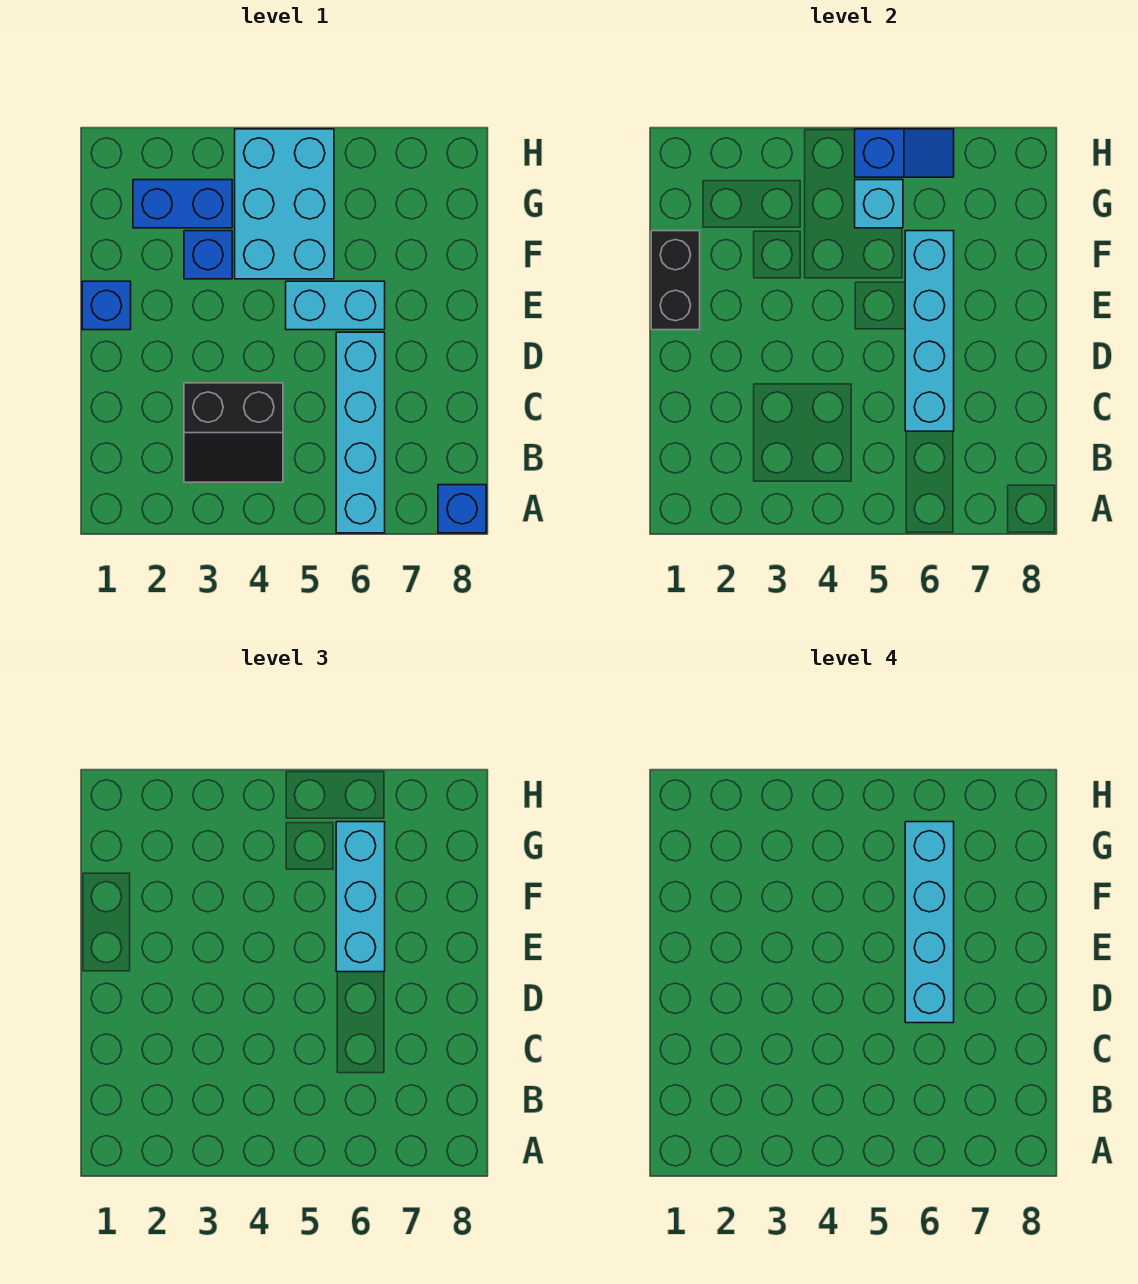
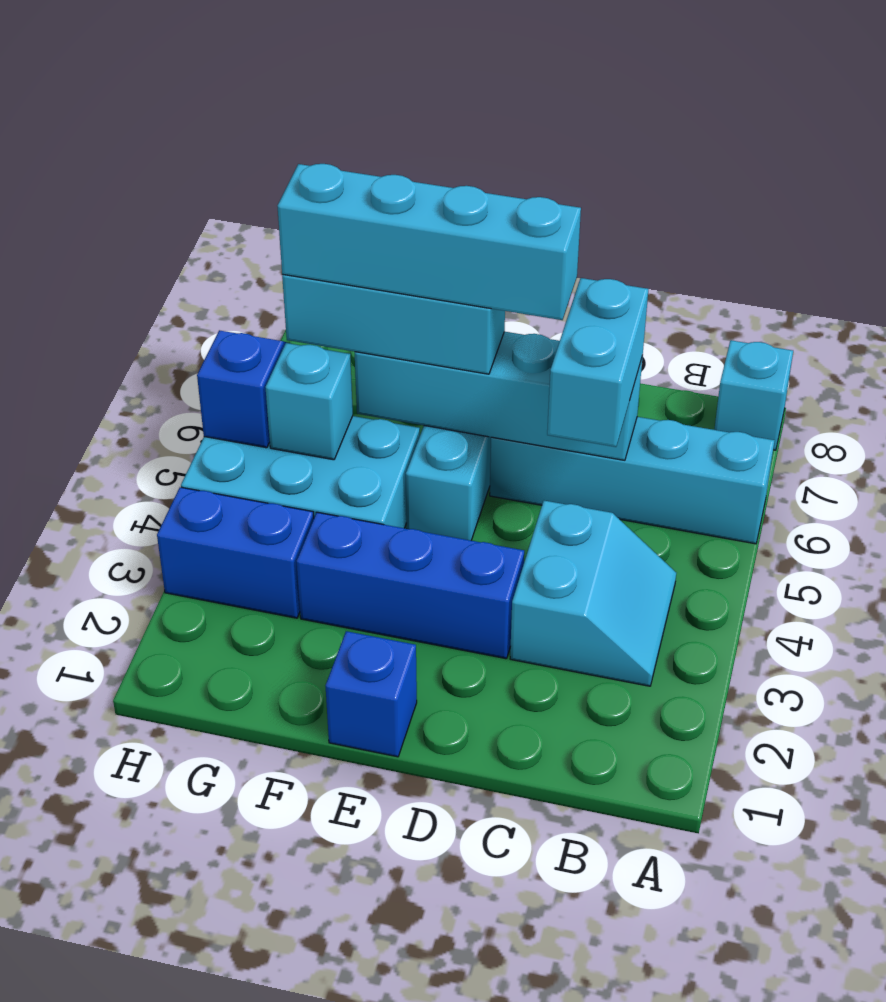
blue 1x1 brick [438,485,486,533] -> cyan 1x1 brick [714,340,793,450]
black 2x2 slope [184,383,283,482] -> cyan 2x2 slope [510,501,676,686]
none -> cyan 1x2 brick [547,278,648,447]
black 1x2 brick [651,231,700,330] -> none
blue 1x1 brick [184,231,232,279] -> blue 1x3 brick [296,512,524,659]
blue 1x2 brick [133,180,232,228] -> blue 1x2 brick turned to [157,487,314,618]

